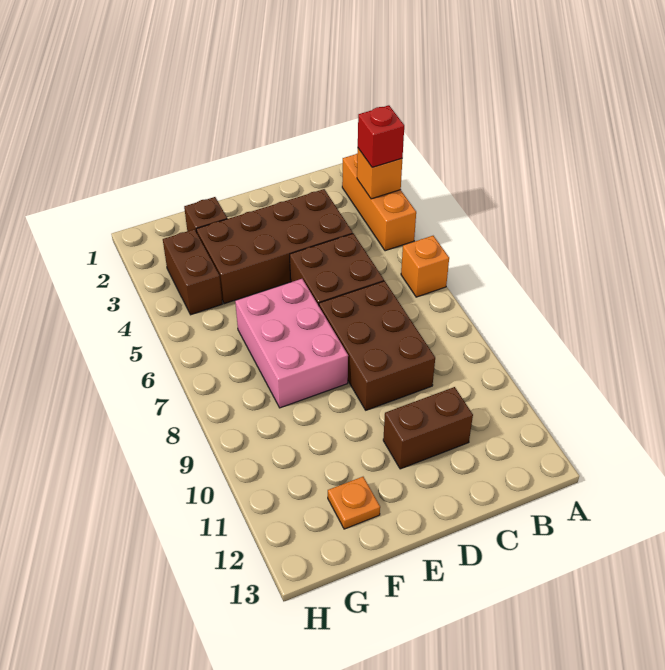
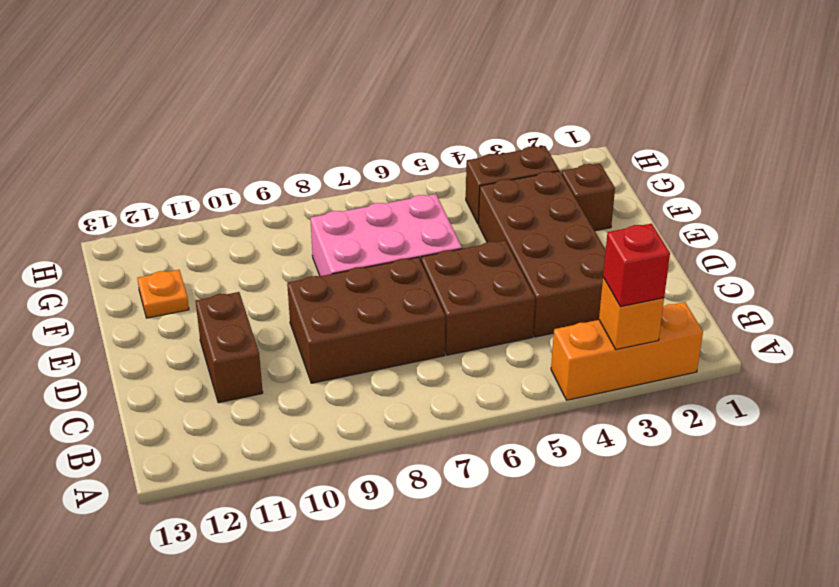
orange 1x1 brick [401,236,449,297] -> none

